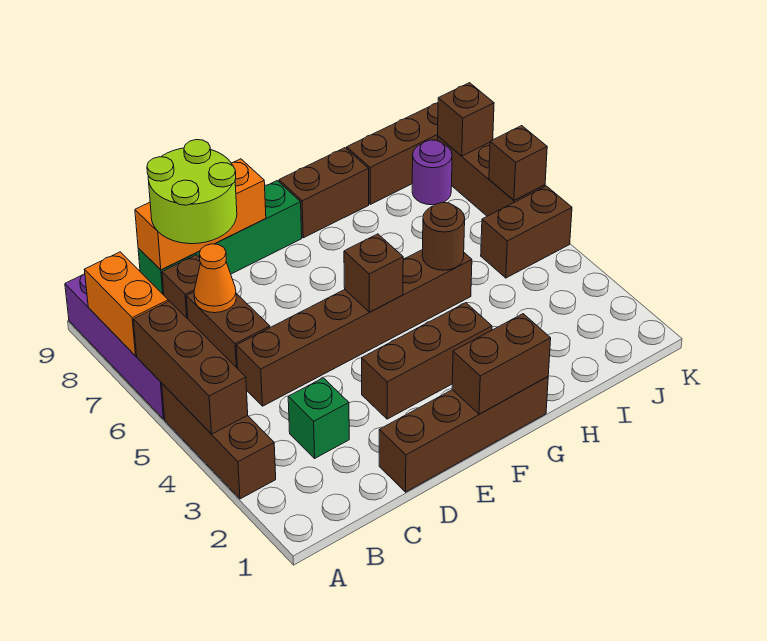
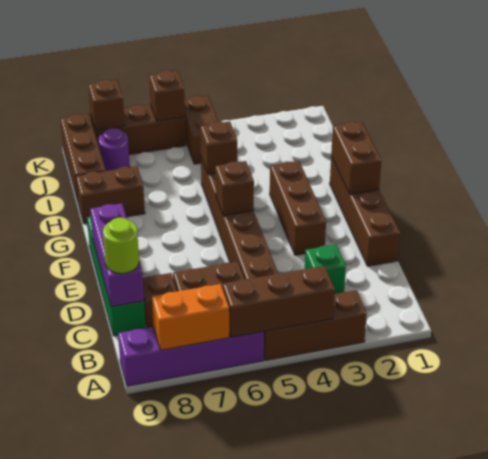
orange 1x1 cone [194,244,236,313] -> none
lime 2x2 round brick [147,140,237,244] -> lime 1x1 round brick [103,218,139,274]
orange 1x3 brick [135,159,266,270] -> purple 1x3 brick [90,203,144,307]
brown 1x2 brick [279,148,369,238] -> brown 1x2 brick turned to [76,166,145,224]
brown 1x1 round brick [422,202,465,270] -> brown 1x1 brick [200,121,237,174]

